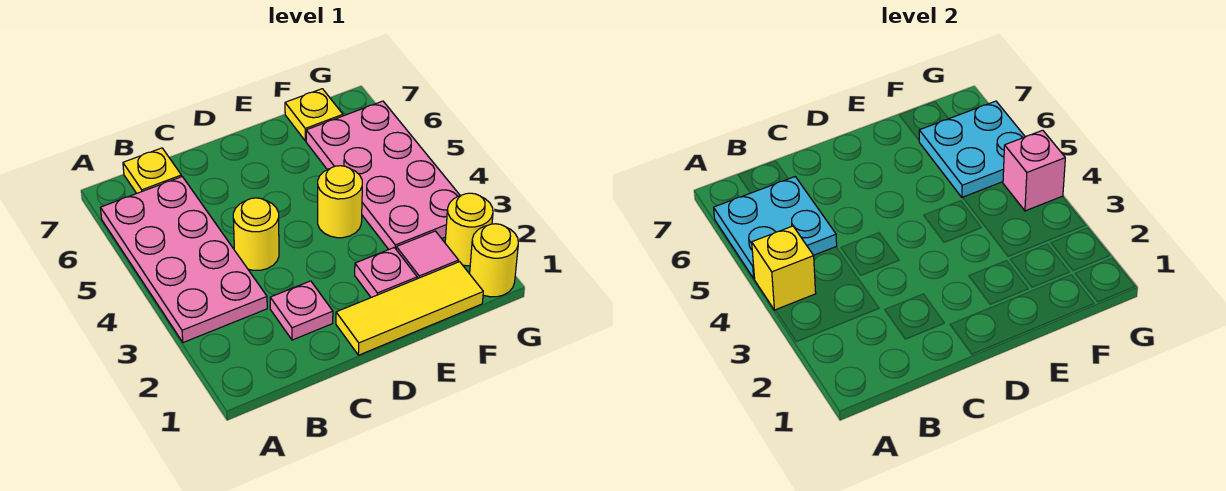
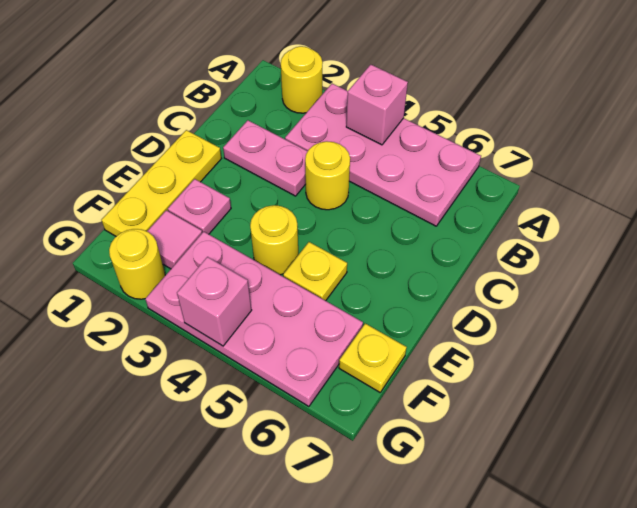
yellow 1x1 brick [752,226,816,310] -> pink 1x1 brick [346,65,408,145]
cyan 2x2 plate [714,177,837,278] -> none
yellow 1x1 plate [123,148,182,193] -> yellow 1x1 plate moved to [283,242,347,301]
pink 1x1 plate [270,281,333,340] -> pink 1x2 plate [223,120,308,196]
yellow 1x3 tile [336,262,483,355] -> yellow 1x3 plate [101,130,221,236]
cyan 2x2 plate [919,101,1025,198] -> none
yellow 1x1 round brick [470,224,518,297] -> yellow 1x1 round brick moved to [281,46,323,113]

